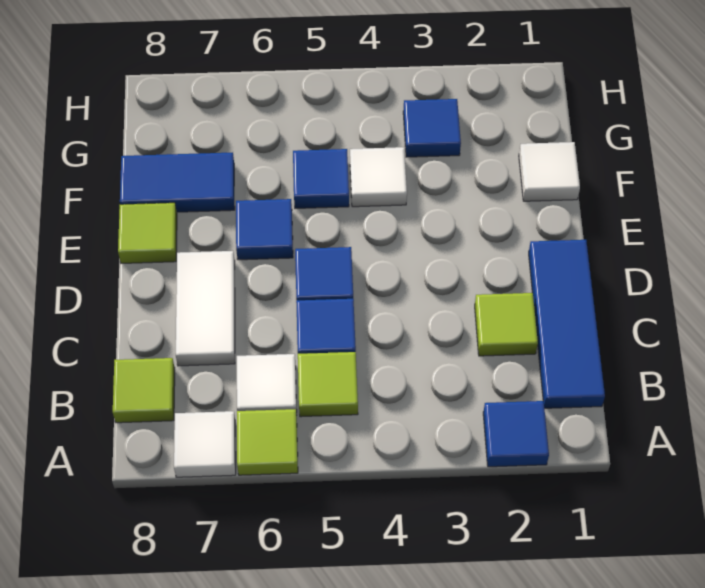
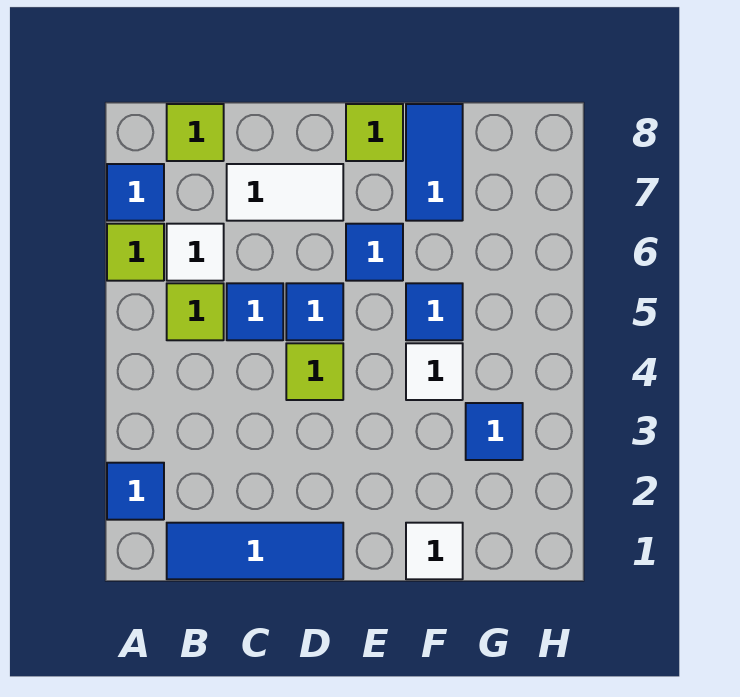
white 1x1 tile [174,411,236,477] -> blue 1x1 tile [107,164,164,221]
lime 1x1 tile [475,293,538,356] -> lime 1x1 tile moved to [286,343,343,400]

